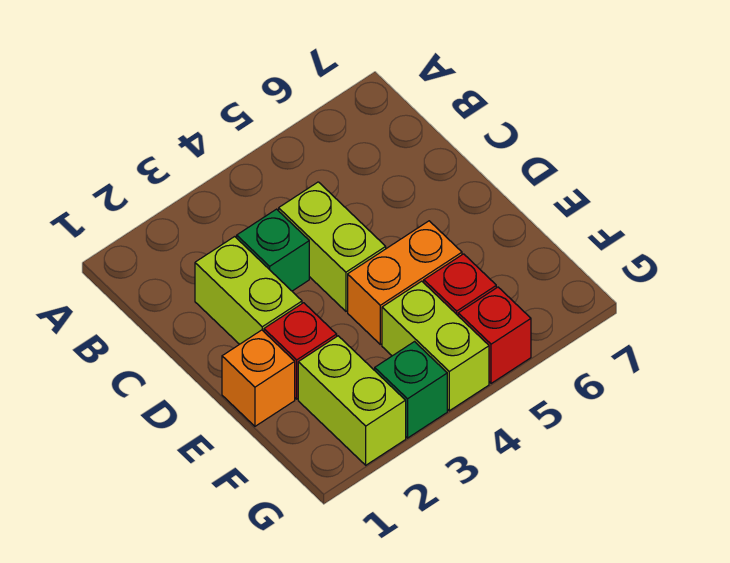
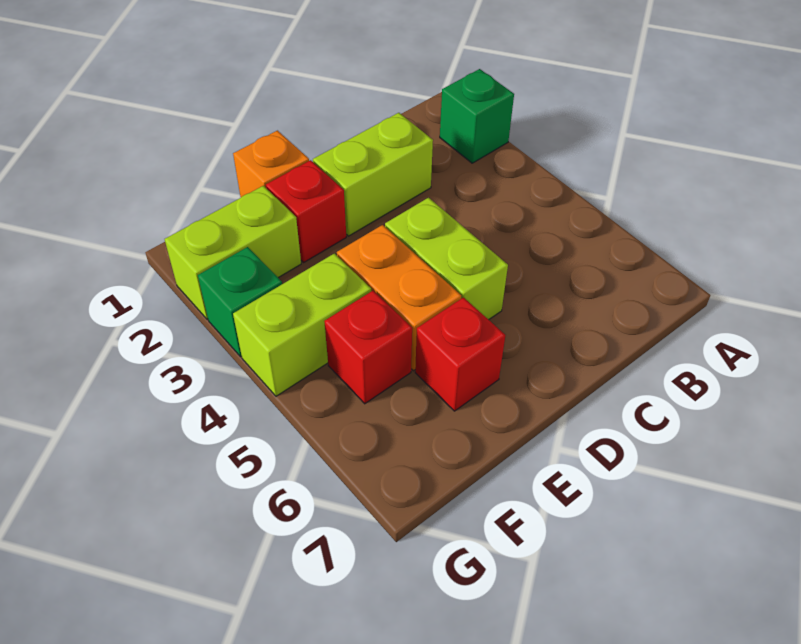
green 1x1 brick [237,209,309,291] -> green 1x1 brick moved to [440,69,514,163]
lime 1x2 brick [279,182,386,311] -> lime 1x2 brick turned to [385,198,508,320]
red 1x1 brick [458,287,531,383] -> red 1x1 brick moved to [415,297,505,411]

